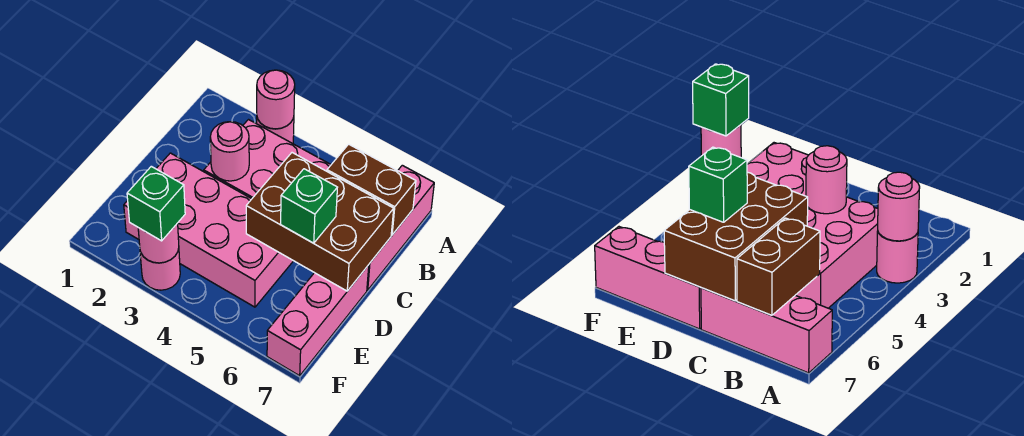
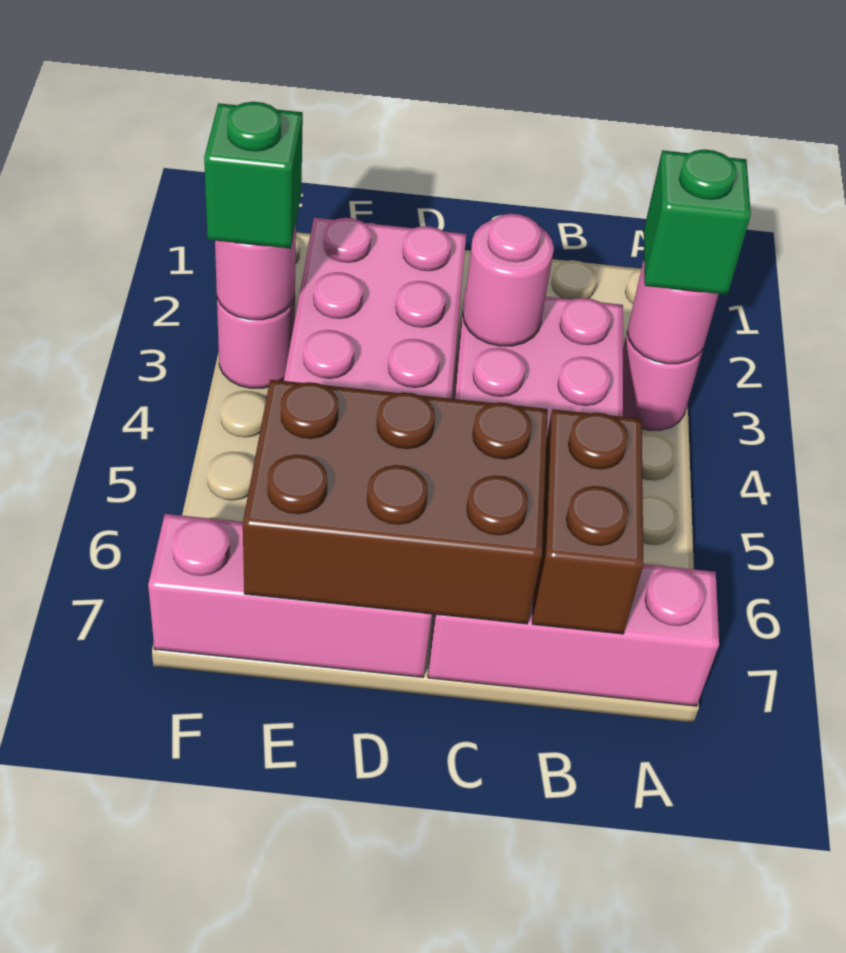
brown 2x3 brick [246,153,394,291] -> brown 2x3 brick turned to [243,380,548,624]
green 1x1 brick [281,169,337,243] -> green 1x1 brick moved to [644,149,751,295]

